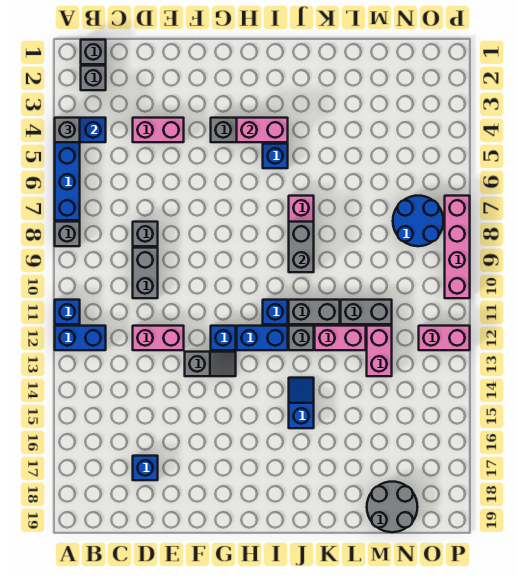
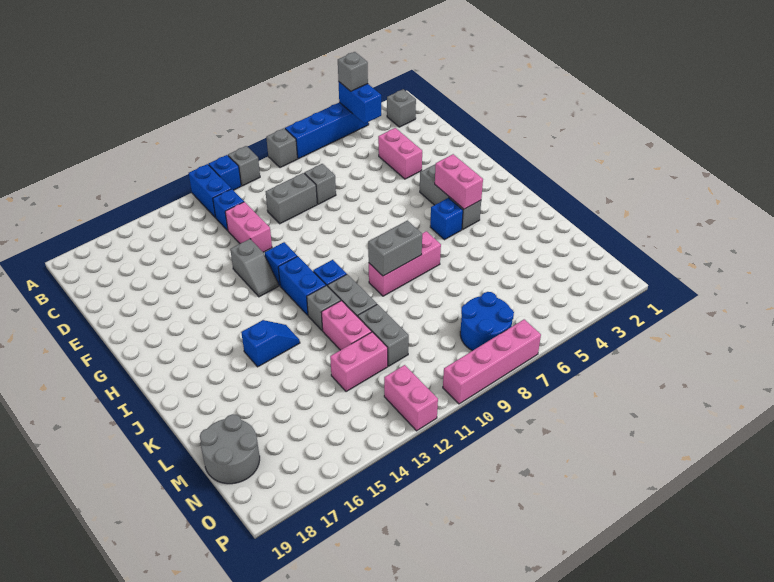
grey 1x1 brick [81,40,106,64] -> grey 1x1 brick moved to [228,146,260,186]
blue 1x1 brick [133,456,158,480] -> blue 1x1 brick moved to [213,189,244,231]

